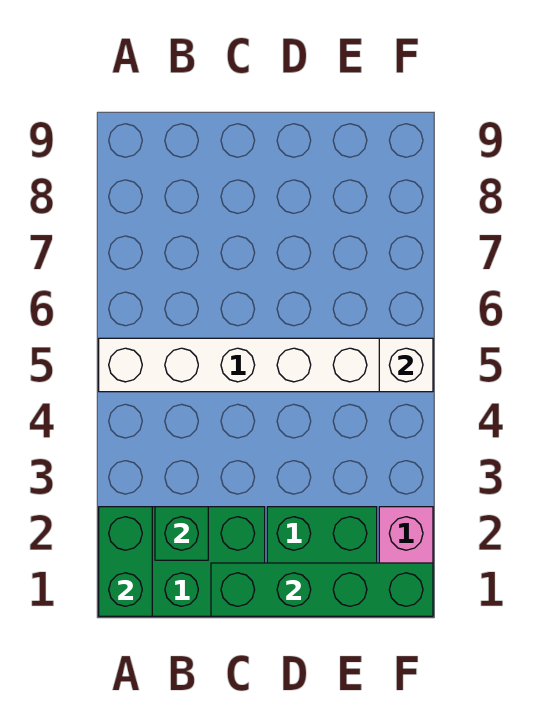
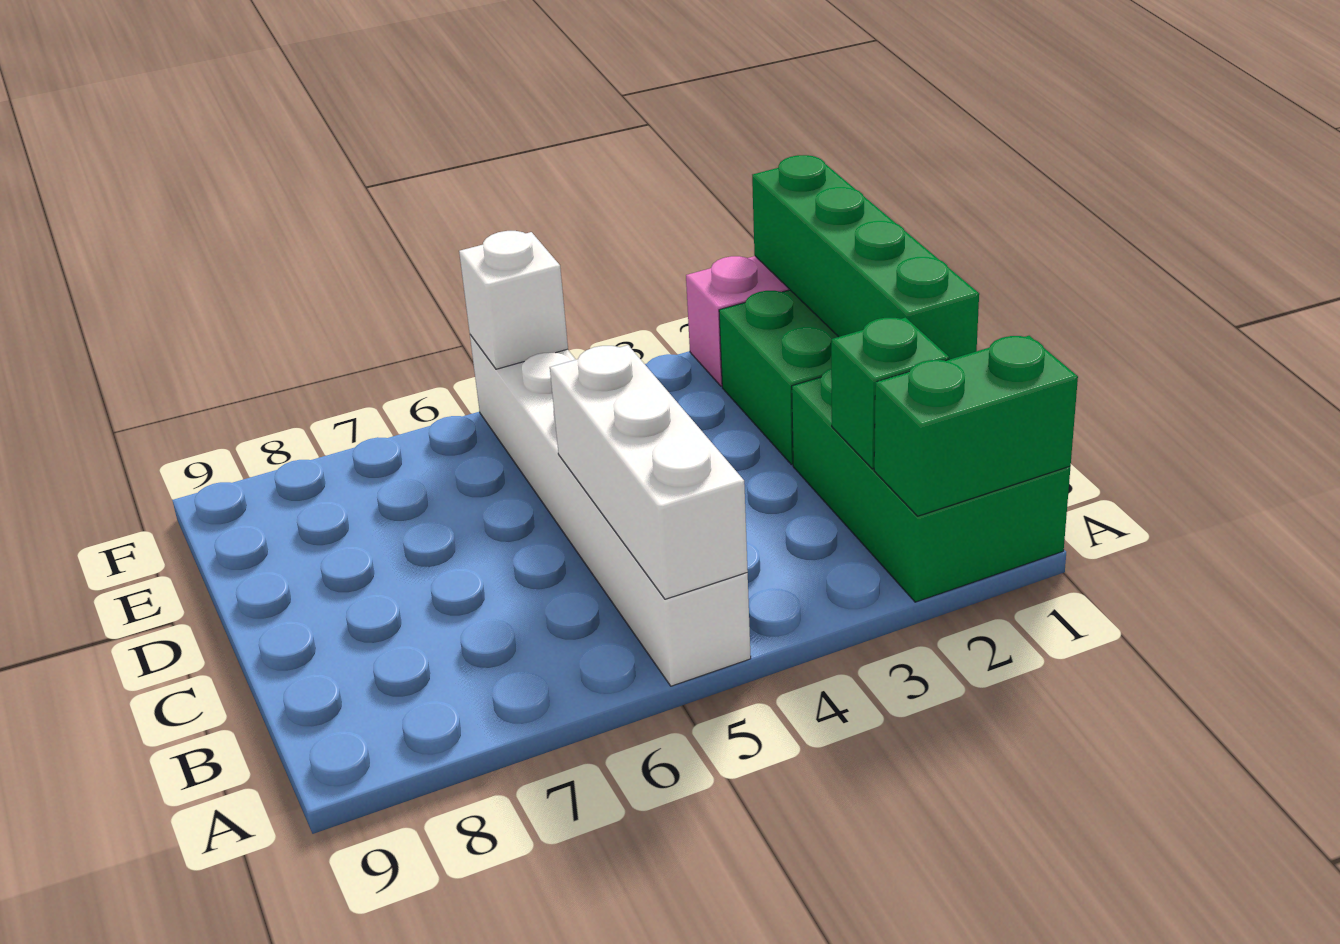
none -> white 1x3 brick [550,345,748,599]

